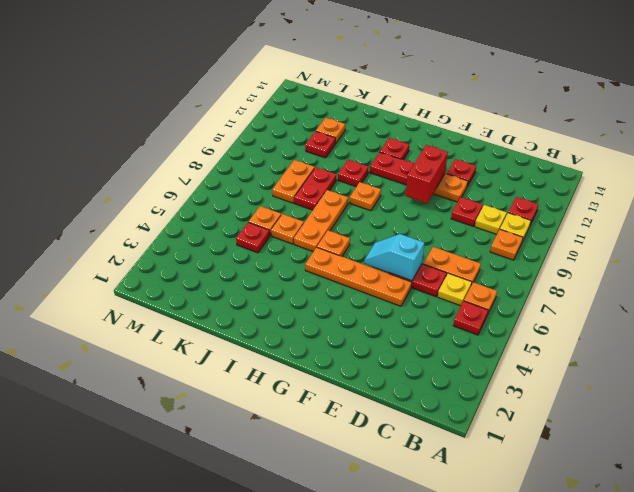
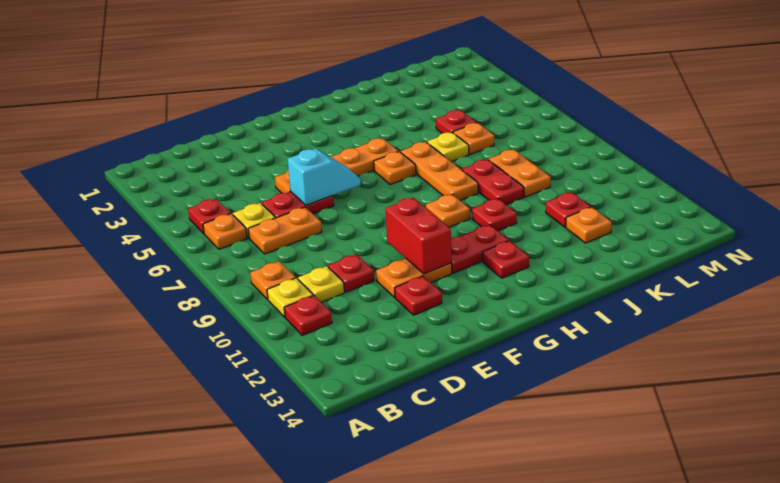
orange 1x1 plate [271,214,304,244] -> yellow 1x1 plate [427,132,469,162]

